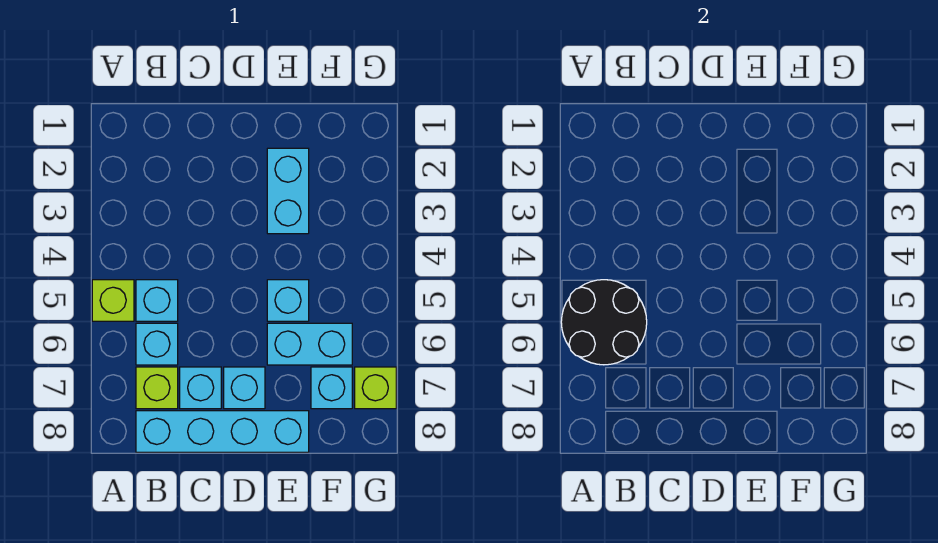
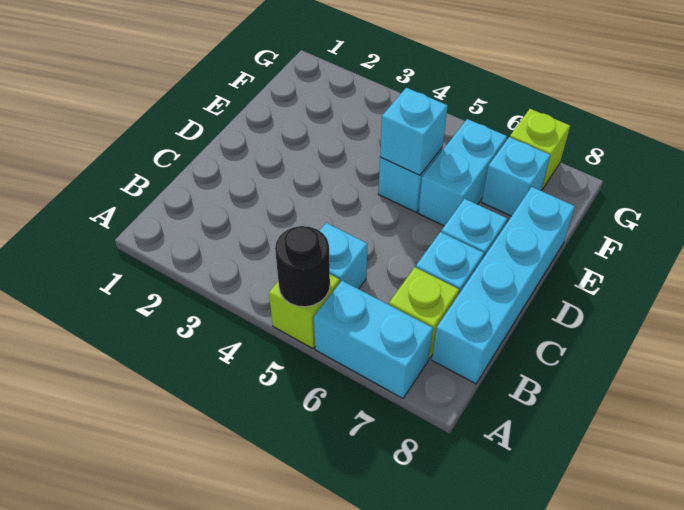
black 2x2 round brick [561,280,647,365] -> black 1x1 round brick [275,226,330,307]
cyan 1x1 brick [136,323,178,365] -> cyan 1x1 brick moved to [380,88,448,175]
cyan 1x2 brick [267,148,309,234] -> cyan 1x2 brick moved to [314,281,433,398]

